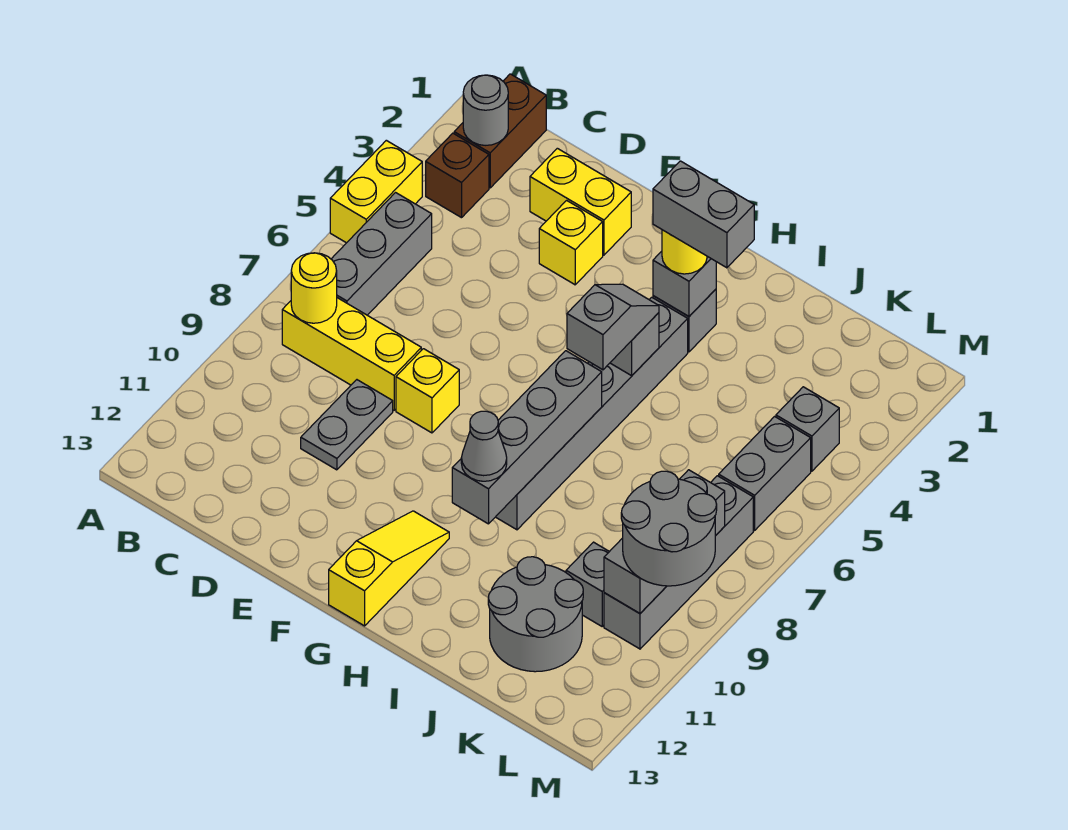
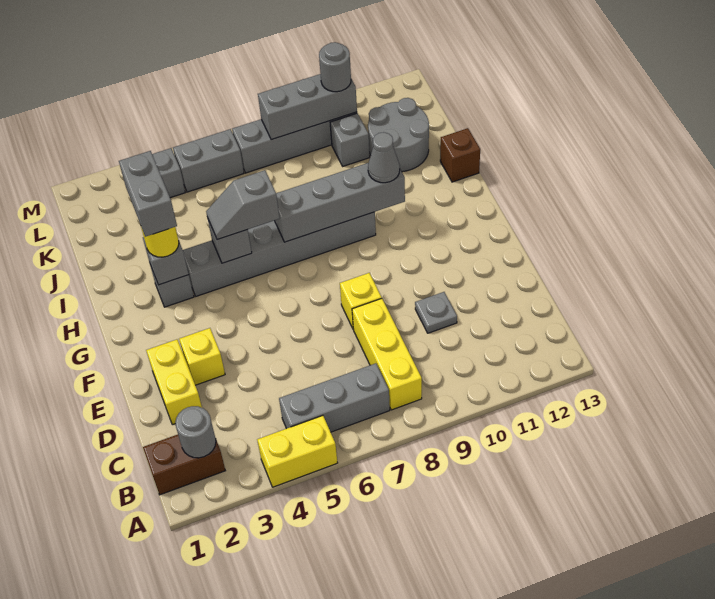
brown 1x1 brick [426,133,489,218] -> brown 1x1 brick moved to [440,128,480,182]
yellow 1x1 round brick [291,253,337,323] -> none
grey 1x2 plate [301,380,393,470] -> grey 1x1 plate [415,292,457,333]
yellow 1x3 slope [329,511,449,626] -> none
grey 2x2 round brick [621,471,717,586] -> grey 1x1 round brick [319,42,351,92]

